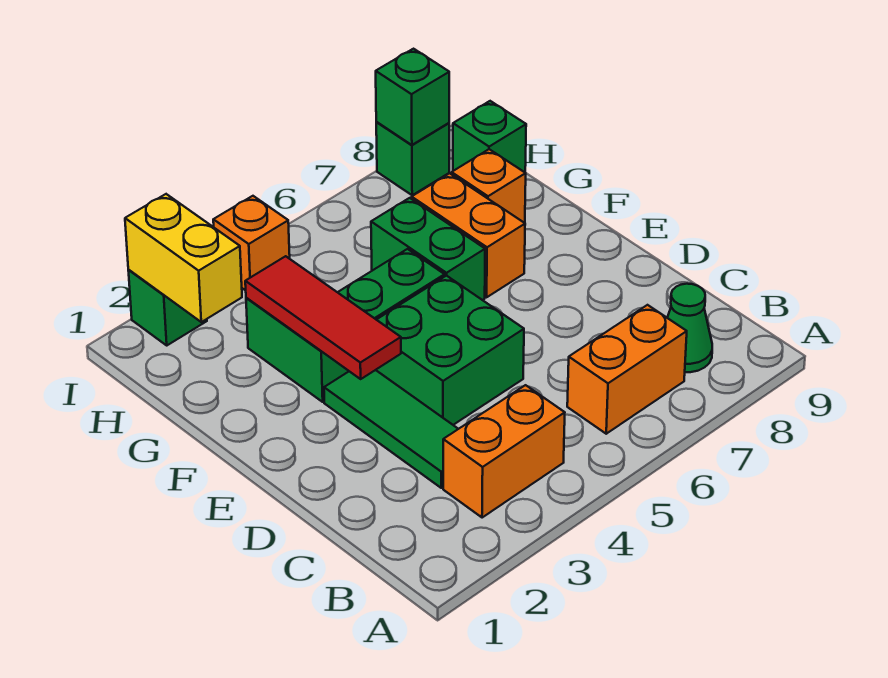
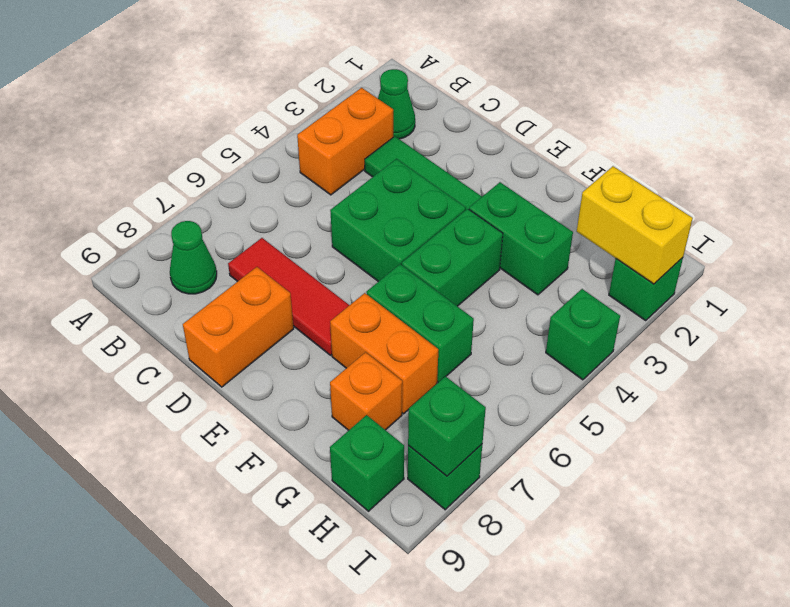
none -> green 1x1 cone [378,69,415,139]
orange 1x2 brick [567,305,687,434] -> orange 1x2 brick moved to [183,267,294,387]
red 1x3 tile [245,256,401,379] -> red 1x3 tile moved to [228,238,349,355]
orange 1x1 brick [213,196,290,291] -> green 1x1 brick [546,289,620,380]

